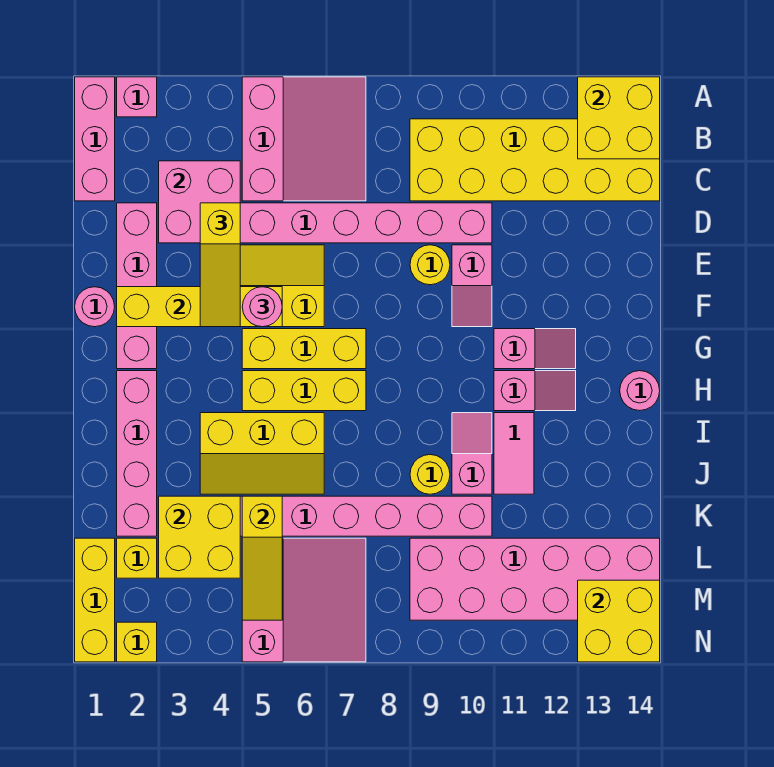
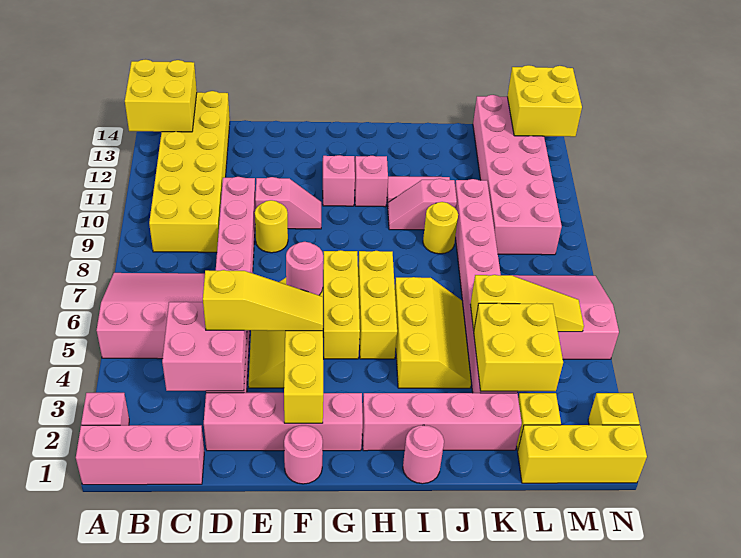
pink 1x1 round brick [620,371,660,411] -> pink 1x1 round brick moved to [403,425,444,484]

